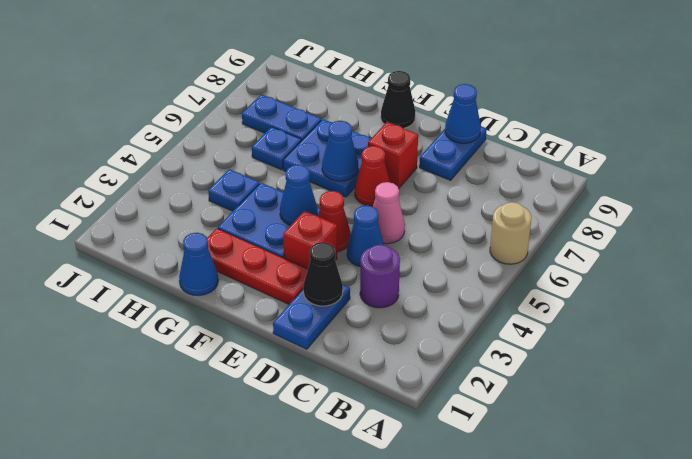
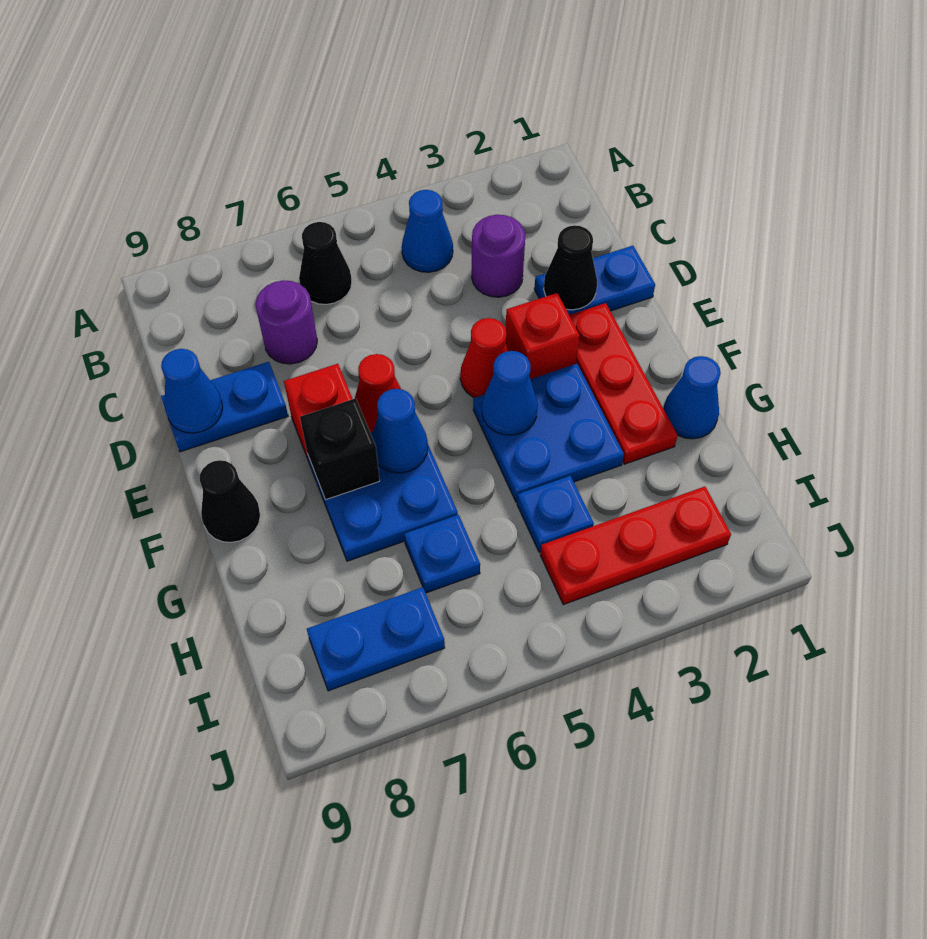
tan 1x1 round brick [490,202,531,264] -> none
none -> black 1x1 cone [299,222,352,304]
none -> purple 1x1 round brick [256,280,317,364]
blue 1x1 cone [347,205,384,267] -> blue 1x1 cone moved to [402,190,453,272]
pink 1x1 cone [373,182,405,244] -> none
none -> black 1x1 brick [300,398,380,500]
blue 1x2 plate [242,94,321,141] -> blue 1x2 plate turned to [307,587,445,691]
none -> red 1x3 plate [540,487,731,605]

